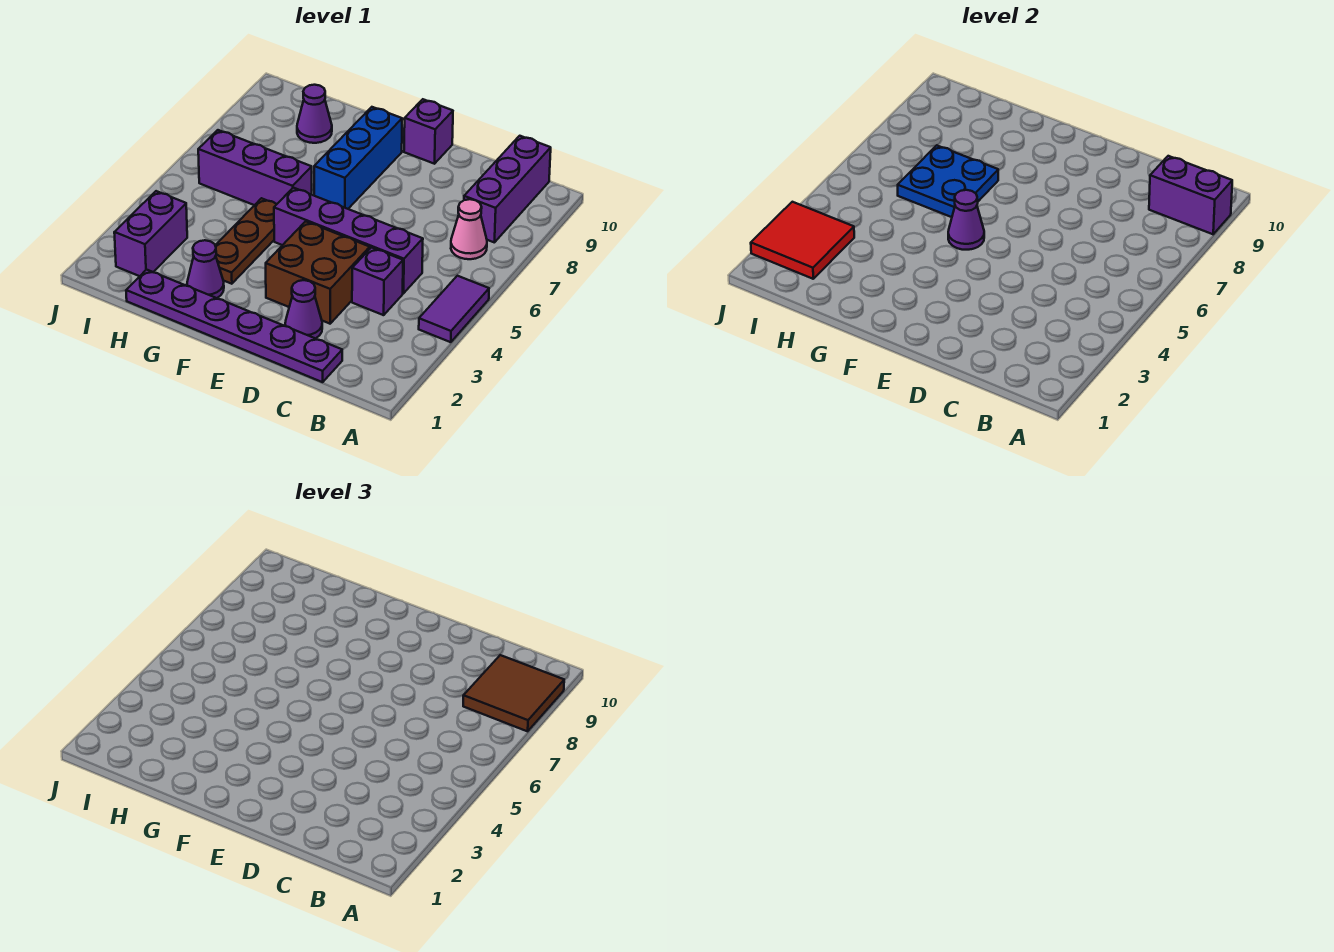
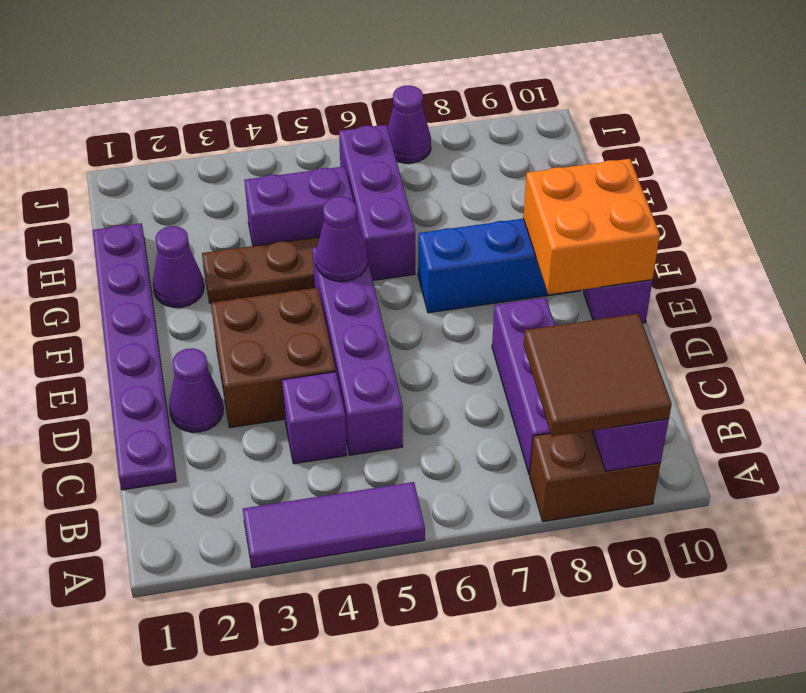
purple 1x2 tile [419,276,489,342] -> purple 1x3 tile [243,482,425,568]
none -> brown 1x2 brick [530,431,661,521]
pink 1x1 cone [451,199,487,259] -> none
purple 1x3 brick [464,136,551,243] -> purple 1x3 brick turned to [492,297,555,475]
none -> orange 2x2 brick [523,159,660,295]
blue 2x2 plate [898,145,998,217] -> none
purple 1x1 cone [297,85,332,143] -> purple 1x1 cone moved to [388,85,431,163]
purple 1x2 brick [114,191,187,276] -> purple 1x2 brick moved to [244,166,353,246]
red 2x2 tile [751,202,854,279] -> none

